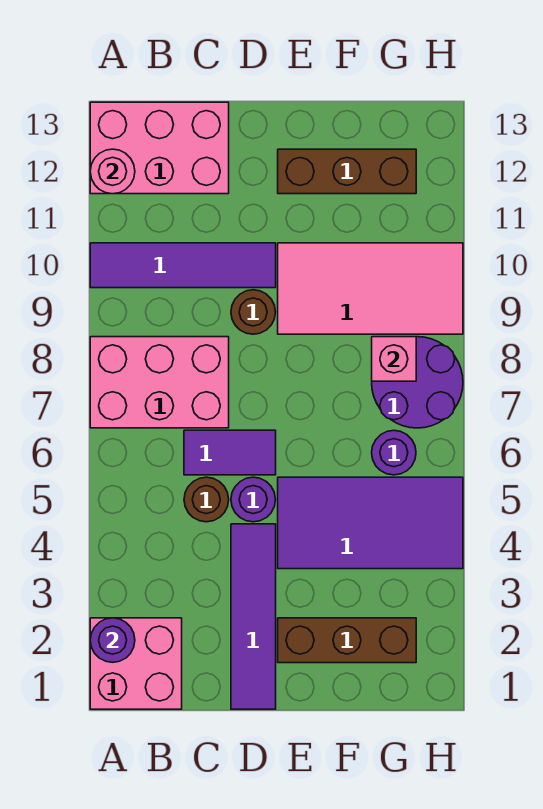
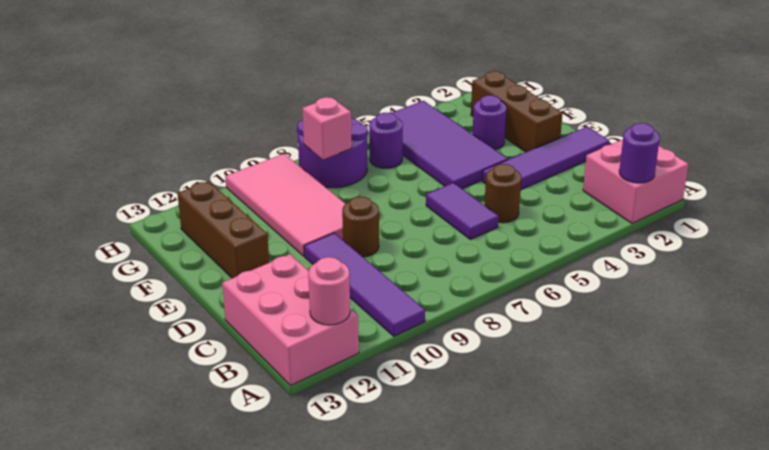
pink 2x3 brick [90,337,229,428] -> none
purple 1x1 round brick [231,477,276,522] -> purple 1x1 round brick moved to [473,95,507,150]

